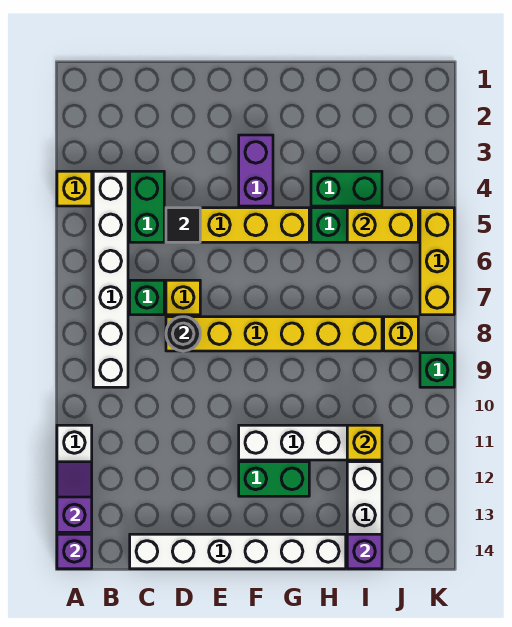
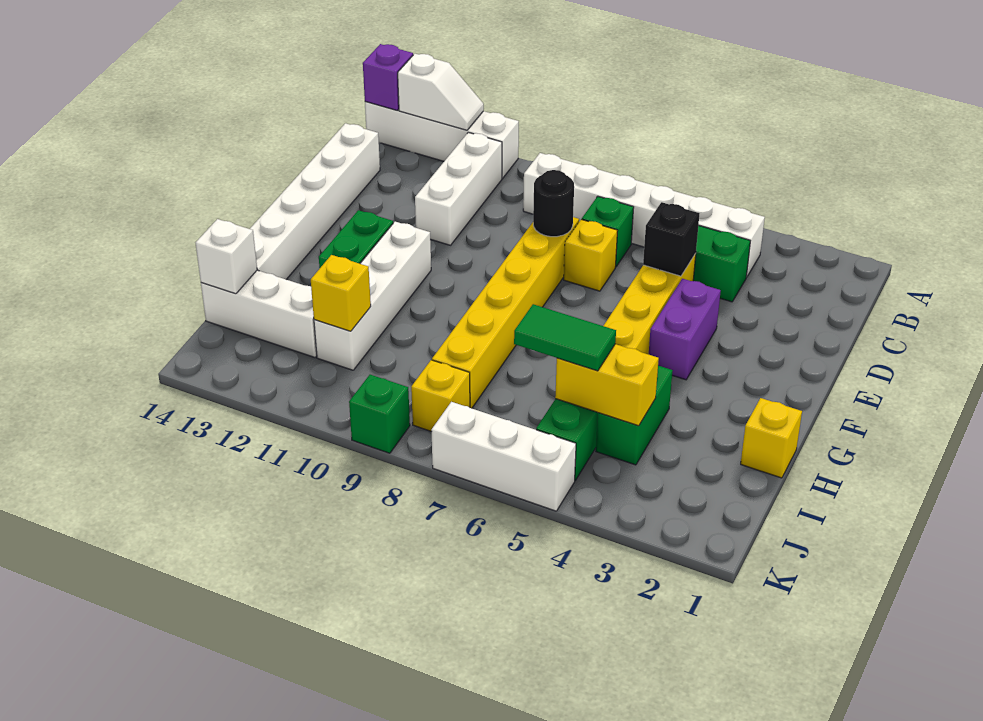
yellow 1x1 brick [57,171,92,206] -> yellow 1x1 brick moved to [741,398,802,478]
purple 1x2 slope [57,462,92,532] -> white 1x2 slope [398,54,484,130]
none -> white 1x3 brick [415,132,502,245]
black 1x1 tile [166,208,200,242] -> black 1x1 brick [643,202,699,276]
purple 1x2 brick [239,135,273,206] -> purple 1x2 brick turned to [649,279,721,380]
yellow 1x2 brick [347,208,418,242] -> yellow 1x2 brick turned to [555,344,659,426]
none -> green 1x2 tile [514,304,616,371]
purple 1x1 brick [347,534,382,569] -> white 1x1 brick [196,219,257,294]
yellow 1x3 brick [420,208,454,315] -> white 1x3 brick [431,402,576,511]

